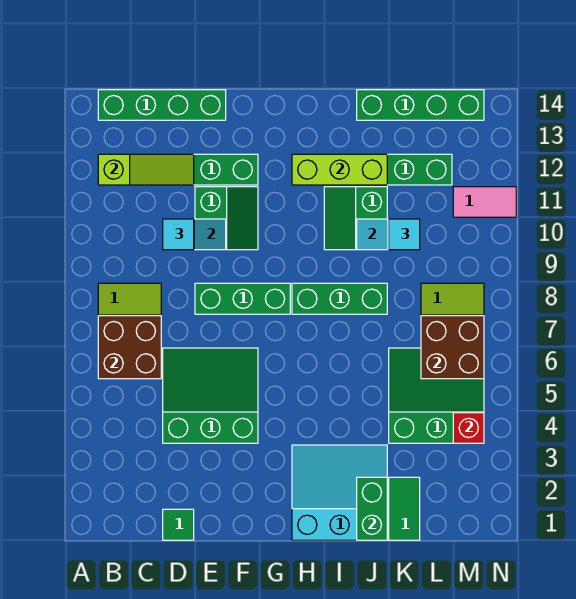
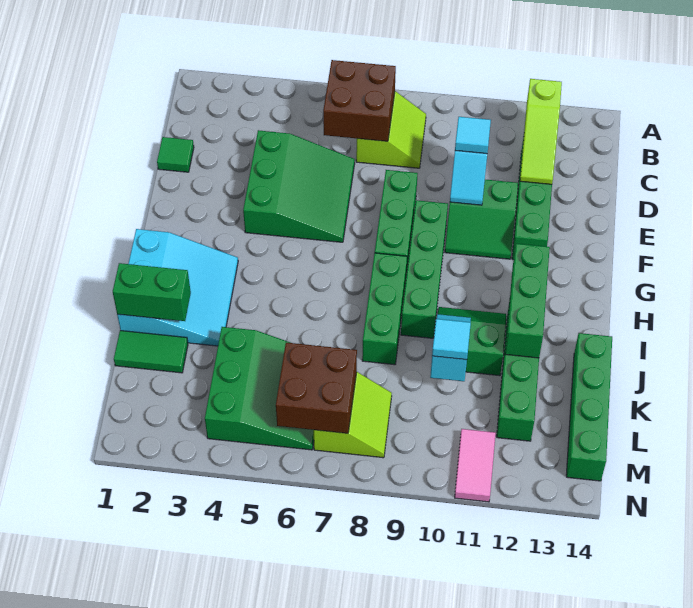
green 1x4 brick [98,90,226,120] -> green 1x4 brick moved to [401,200,448,338]
lime 1x3 brick [292,154,387,185] -> green 1x3 brick [505,244,550,358]
red 1x1 brick [453,413,484,443] -> none

